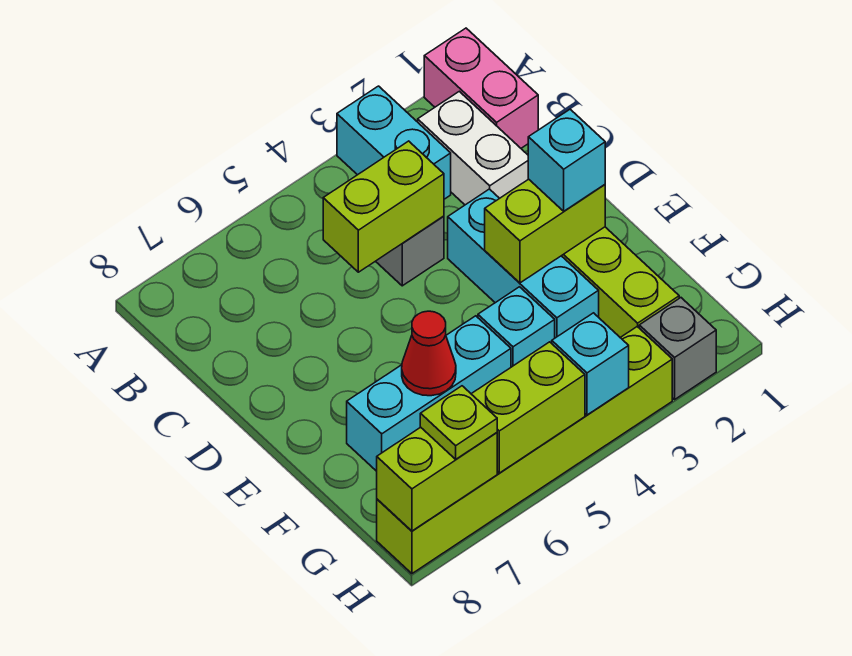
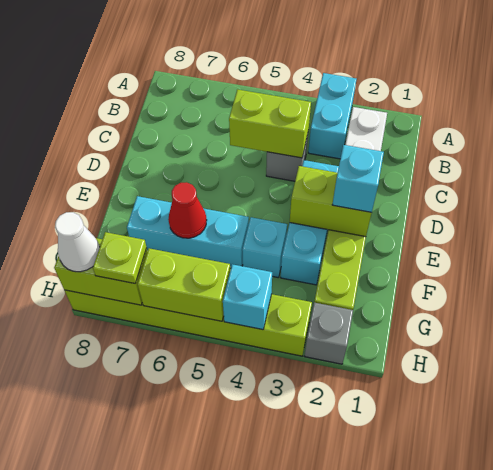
pink 1x2 brick [424,28,538,148] -> none
none -> white 1x1 cone [55,212,100,272]

